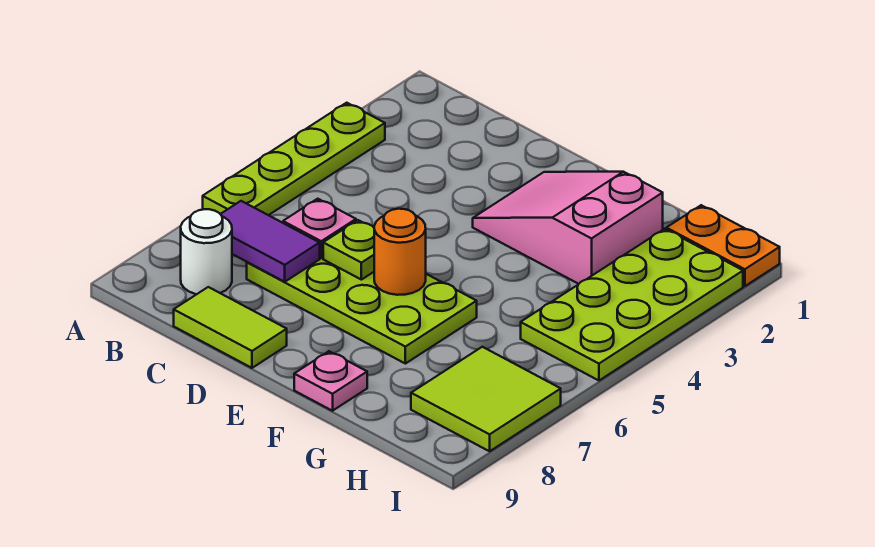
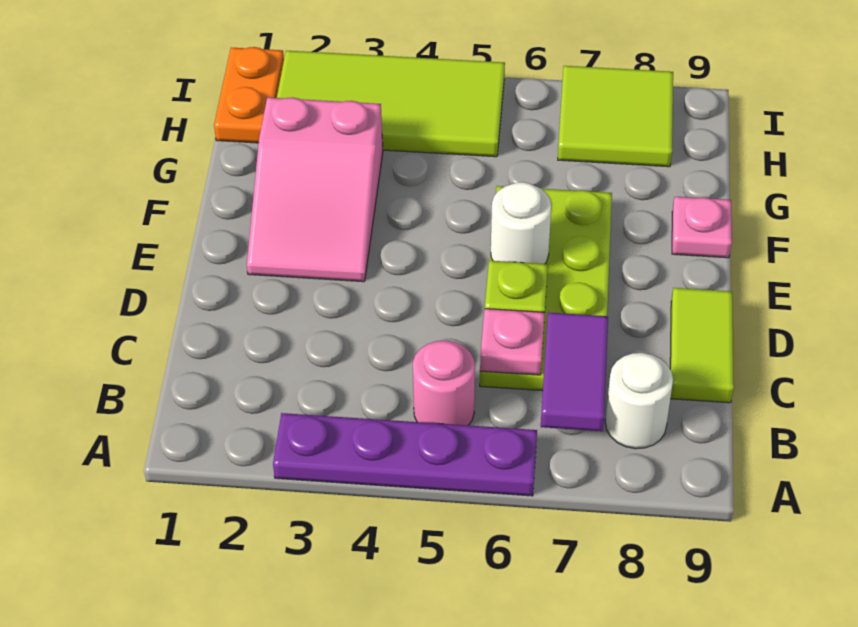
lime 1x4 plate [203,103,385,215] -> purple 1x4 plate [273,413,537,496]
none -> pink 1x1 round brick [413,340,475,425]
orange 1x1 round brick [374,209,426,295] -> white 1x1 round brick [491,182,551,264]
lime 2x4 plate [521,229,743,380] -> lime 2x4 tile [277,51,505,157]

